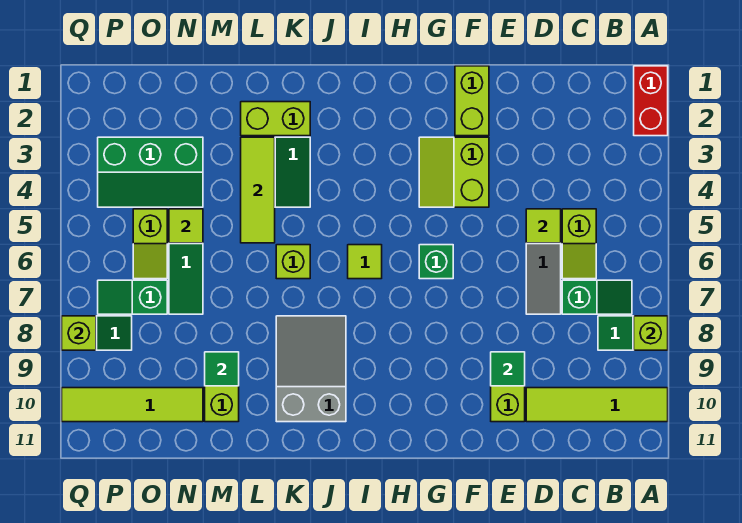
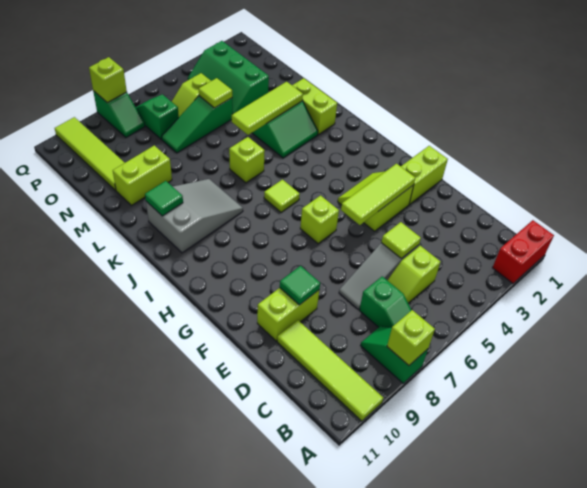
none -> lime 1x3 tile [341,164,415,225]
green 1x1 brick [419,245,453,279] -> lime 1x1 brick [300,195,339,244]
green 1x1 tile [205,352,239,386] -> green 1x1 tile moved to [145,181,183,216]

